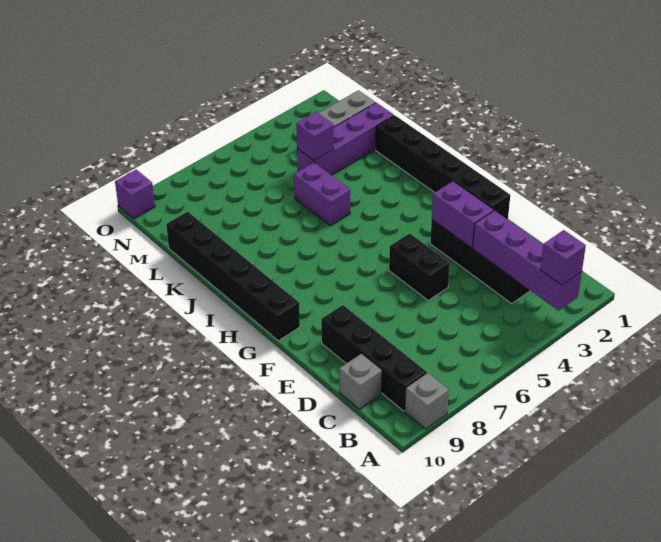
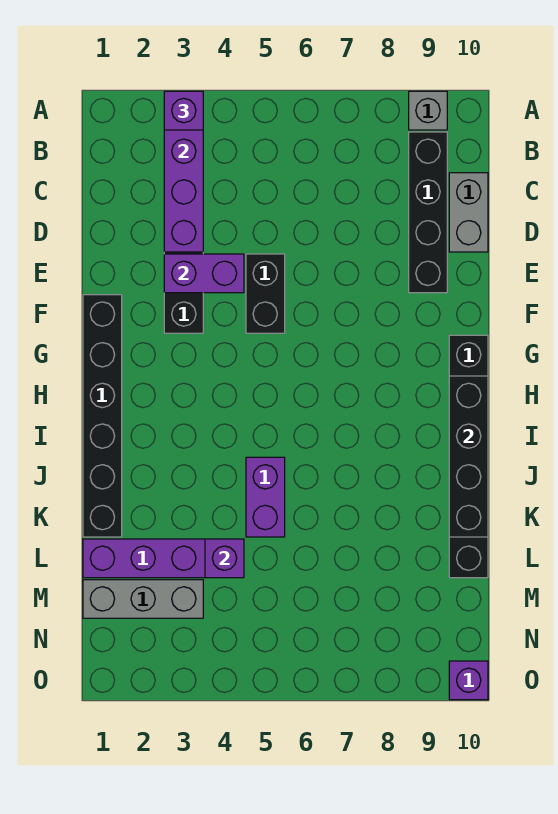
grey 1x1 brick [339,353,382,409] -> grey 1x2 brick [449,173,488,252]
purple 1x2 brick [432,181,493,248] -> purple 1x2 brick turned to [164,254,244,293]
none -> black 1x4 brick [449,376,488,537]

